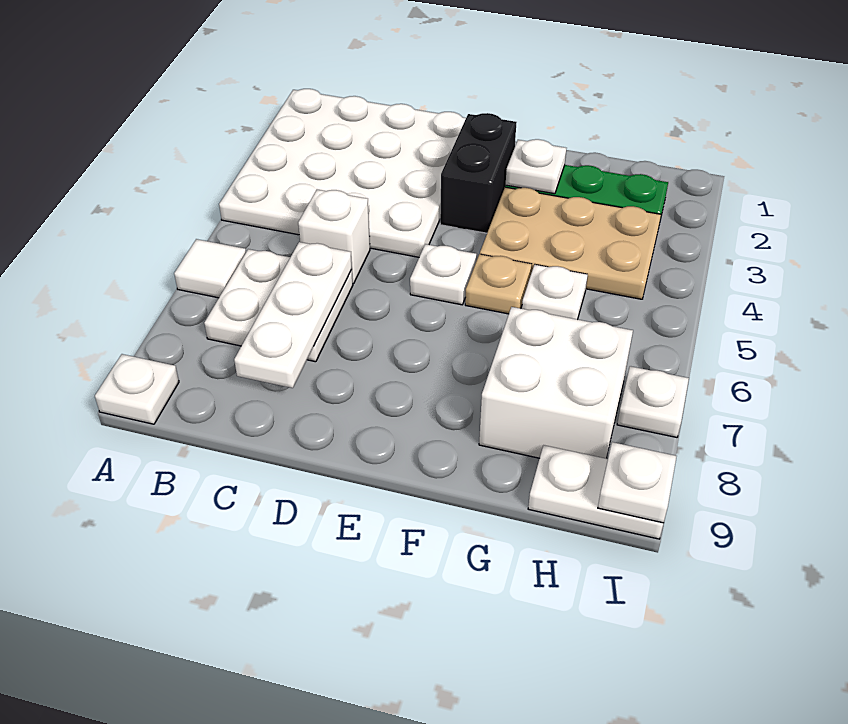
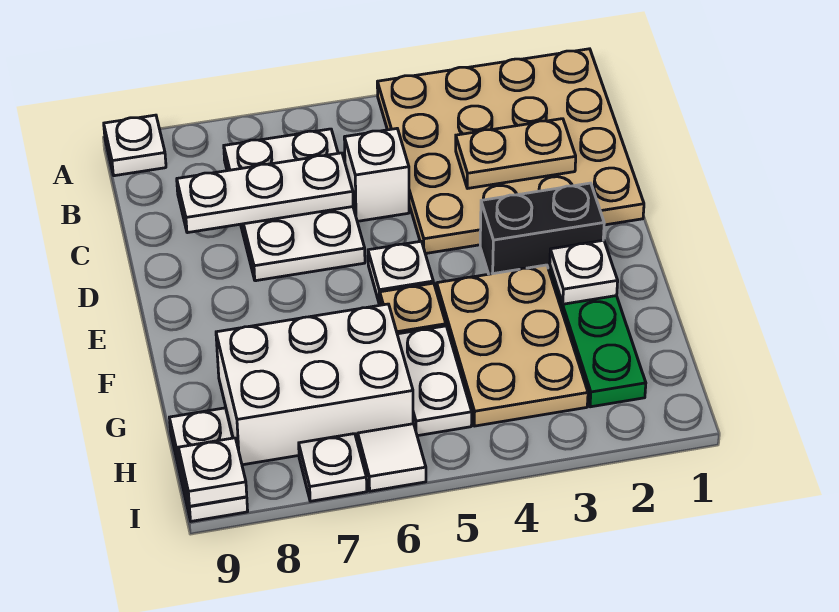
white 4x4 plate [219,89,466,257] -> tan 4x4 plate [377,49,644,254]
white 1x1 tile [174,239,246,298] -> white 1x1 tile moved to [358,424,426,491]
white 2x2 plate [204,249,353,362] -> white 2x3 plate [224,129,365,281]
none -> tan 1x2 plate [456,119,576,188]
white 1x1 plate [522,265,588,319] -> white 1x2 plate [397,326,472,436]
white 2x2 brick [479,307,633,458] -> white 2x3 brick [216,304,413,465]

